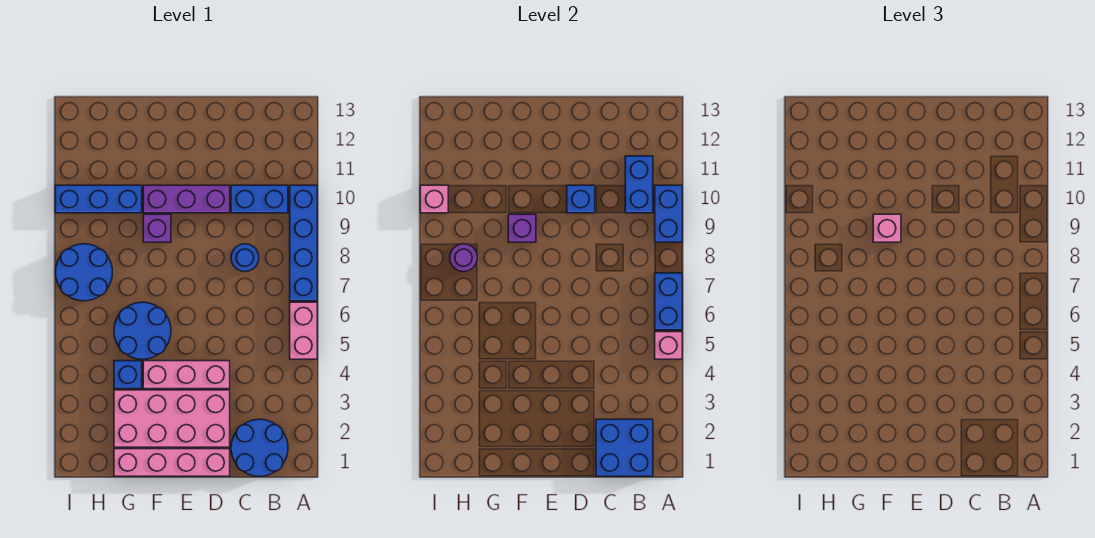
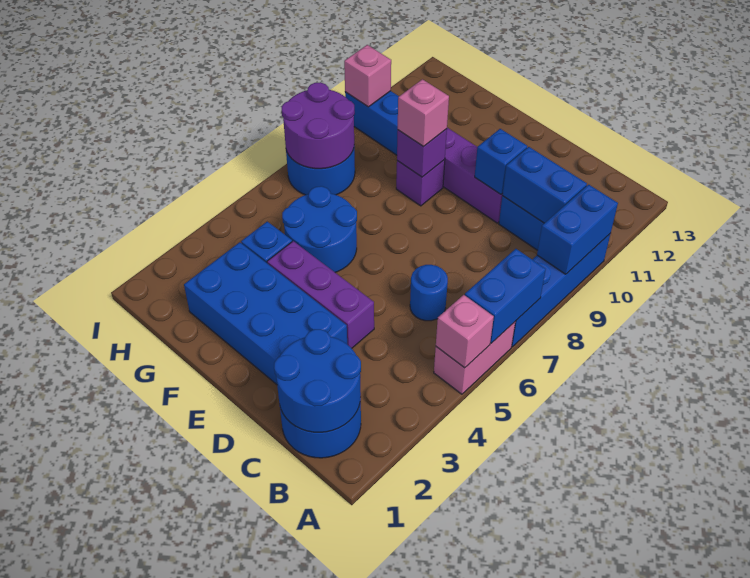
blue 2x2 brick [596,419,653,476] -> blue 2x2 round brick [274,329,361,432]
blue 1x2 brick [625,156,653,213] -> blue 1x2 brick turned to [502,147,587,223]
blue 1x1 round brick [231,244,259,272] -> blue 1x1 round brick moved to [410,265,448,321]
pink 1x4 brick [114,449,230,476] -> none
pink 2x4 brick [114,390,230,447] -> blue 2x4 brick [184,242,347,384]
pink 1x3 brick [143,361,230,389] -> purple 1x3 brick [267,241,374,348]
purple 1x1 round brick [450,244,477,272] -> purple 2x2 round brick [282,82,355,169]

